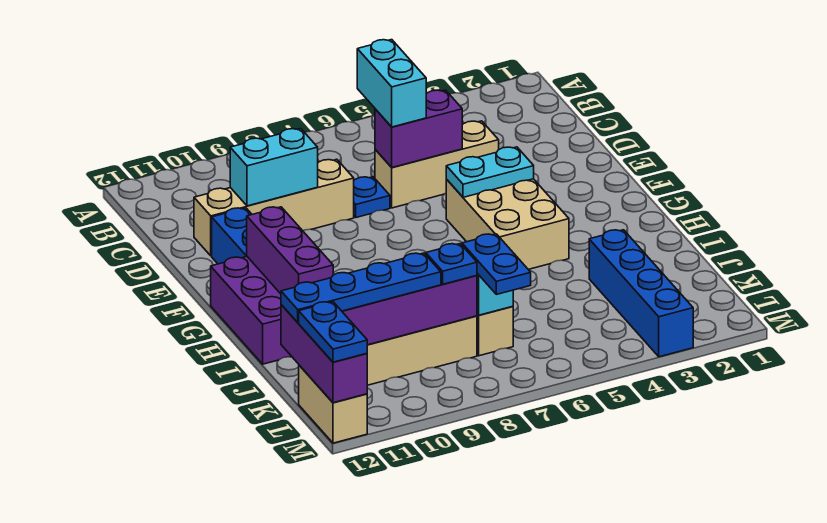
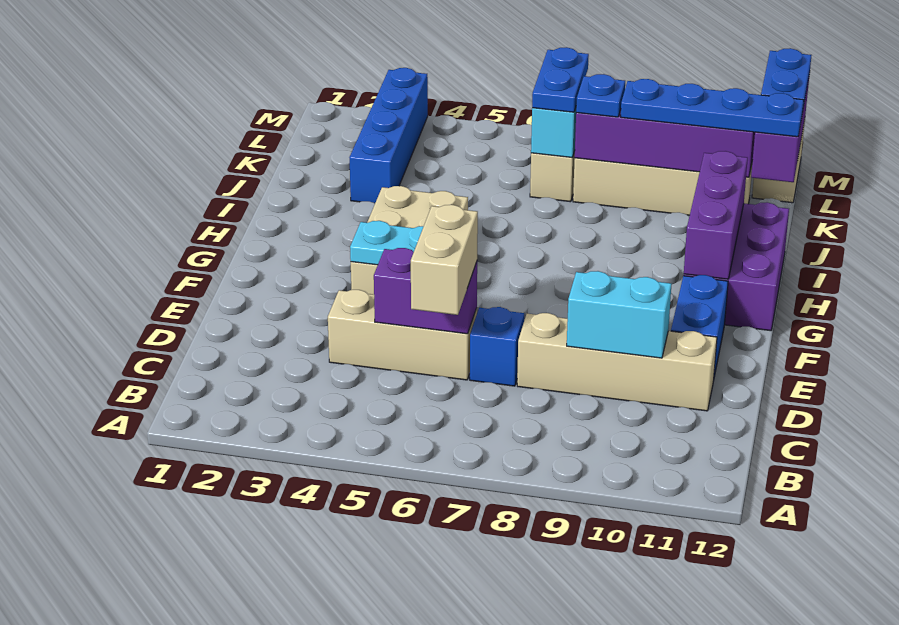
cyan 1x2 brick [357,40,426,127] -> tan 1x2 brick [411,205,478,315]
blue 1x1 plate [354,177,390,217] -> blue 1x1 brick [470,307,524,386]

